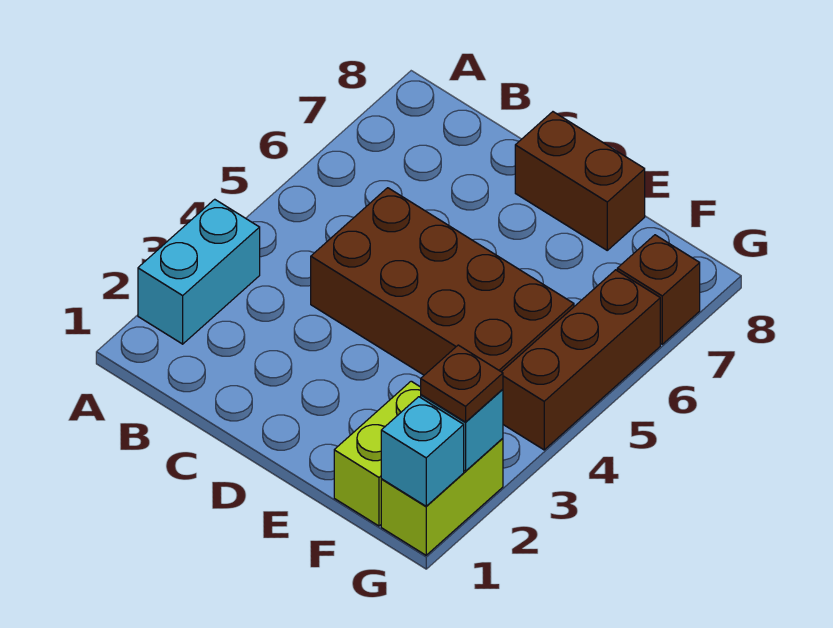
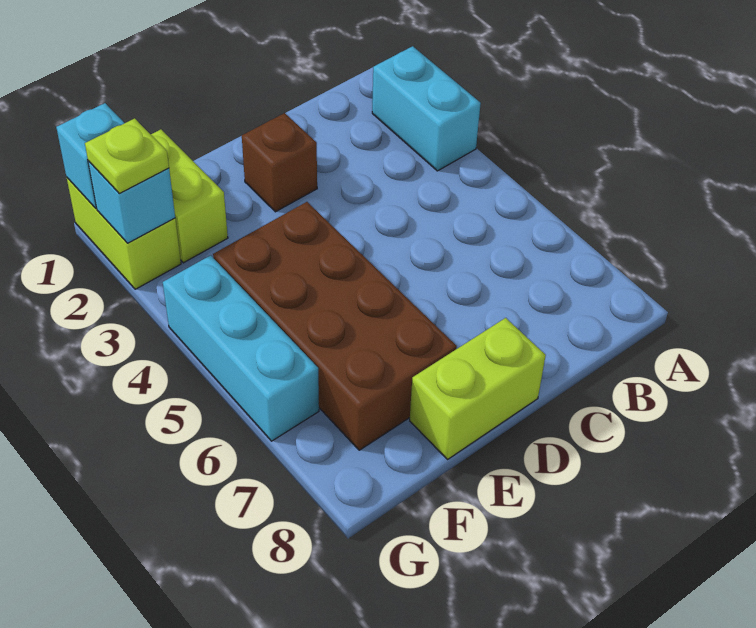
brown 2x4 brick [311,188,574,375] -> brown 2x4 brick turned to [213,202,457,450]
brown 1x2 brick [515,112,645,250] -> lime 1x2 brick [410,318,546,459]
brown 1x1 plate [421,345,503,422] -> lime 1x1 plate [85,118,169,194]
brown 1x3 brick [502,270,660,450] -> cyan 1x3 brick [163,255,319,441]
brown 1x1 brick [617,235,700,344] -> brown 1x1 brick moved to [242,113,317,212]

